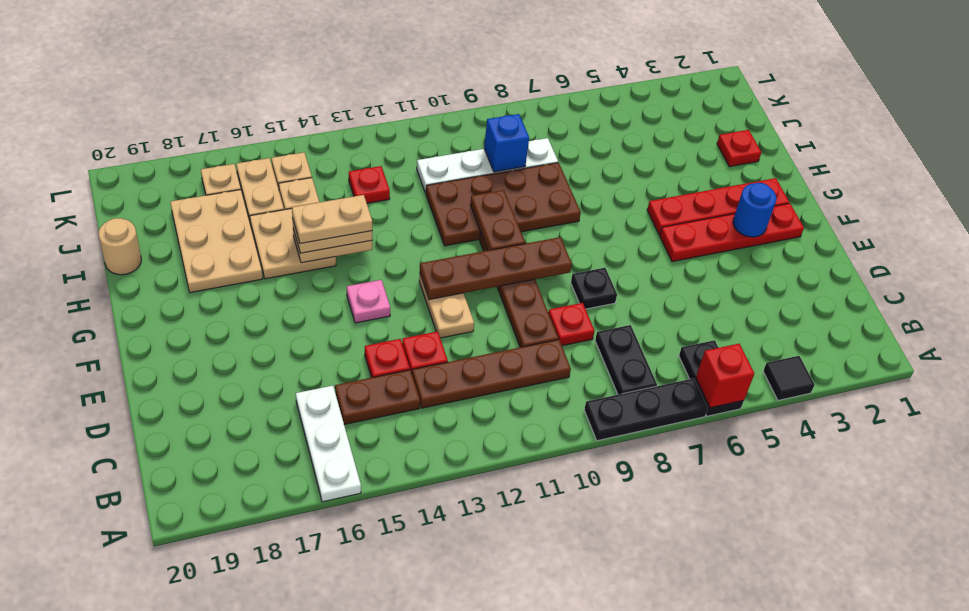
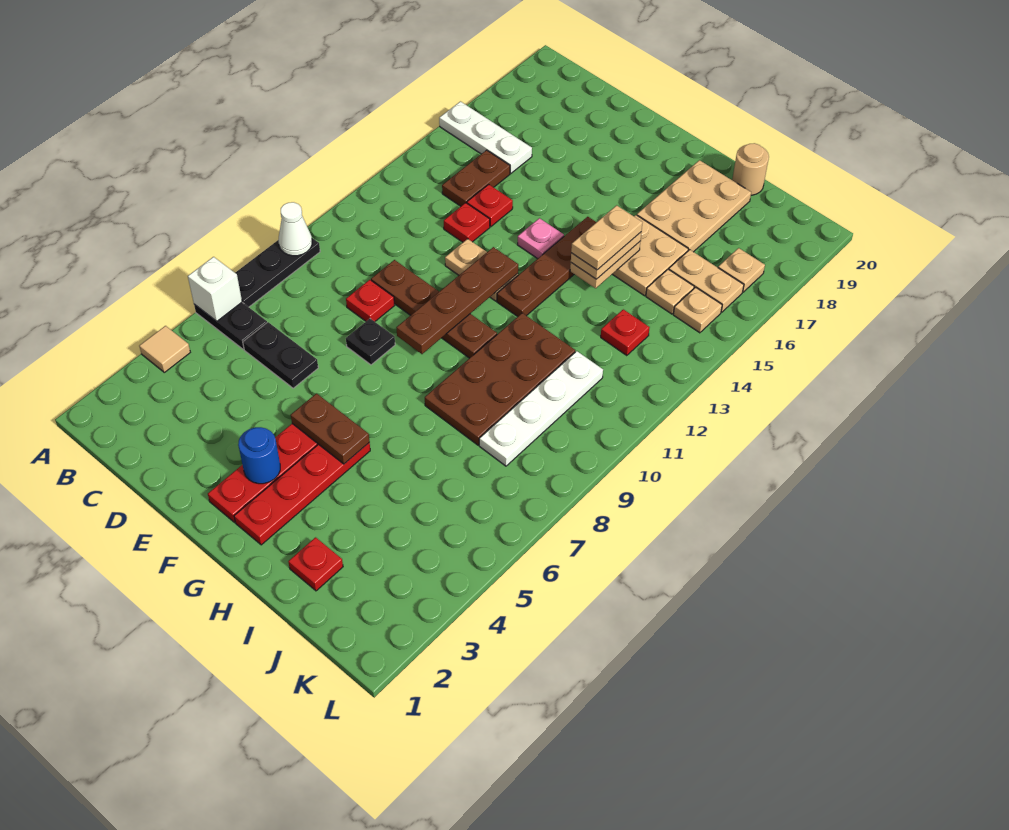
black 1x1 tile [763,356,815,400] -> tan 1x1 tile [139,326,190,372]
red 1x1 brick [696,344,754,408] -> white 1x1 brick [188,257,242,321]
none -> white 1x1 cone [279,202,312,256]
black 1x2 plate [595,325,657,395] -> black 1x2 plate moved to [243,322,318,388]
brown 1x4 plate [412,340,571,408] -> brown 1x4 plate moved to [497,217,596,317]
brown 1x2 plate [470,190,525,250] -> brown 1x2 plate moved to [291,393,370,464]
tan 2x3 plate [170,190,263,293] -> tan 2x3 plate turned to [637,160,751,252]
blue 1x1 brick [484,114,529,172] -> none

